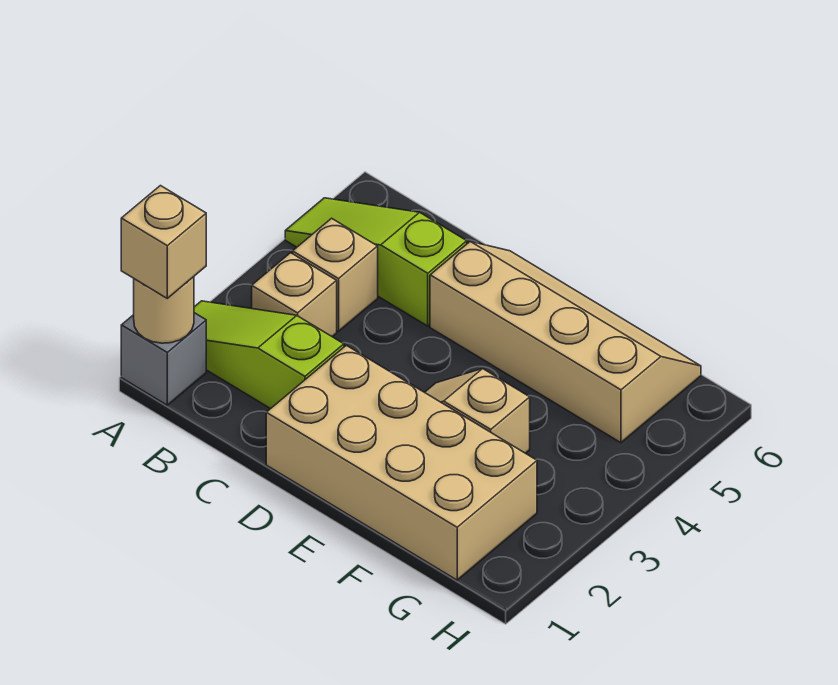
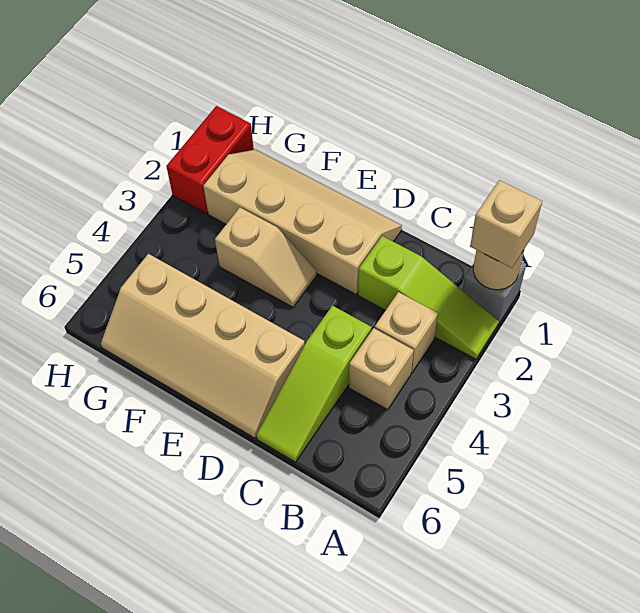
lime 1x3 slope [285,198,467,326] -> lime 1x3 slope turned to [256,306,372,462]
tan 2x4 brick [266,345,537,580] -> tan 2x4 slope [203,150,402,294]
none -> red 1x2 brick [166,106,254,214]

